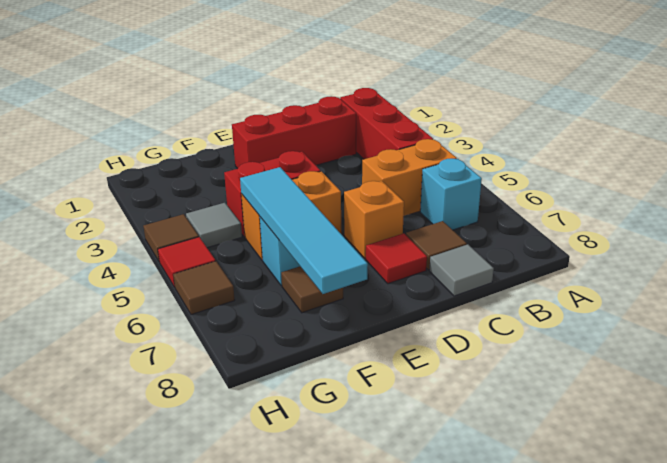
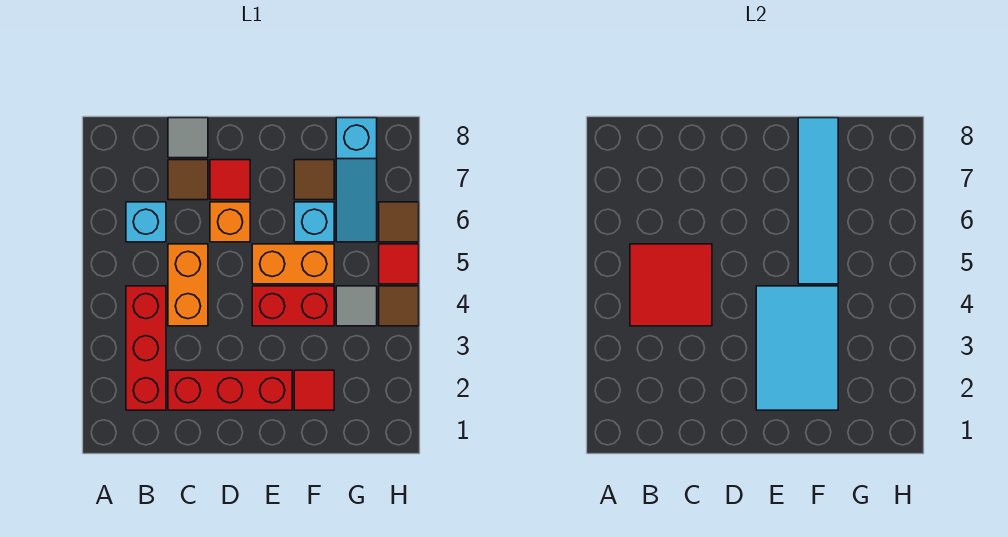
none -> red 2x2 tile [630,244,712,326]
orange 1x2 brick [362,139,457,216] -> orange 1x2 brick turned to [168,244,208,326]
none -> cyan 2x3 tile [756,286,838,410]
none -> red 1x1 tile [294,370,334,410]
none -> cyan 1x3 slope [336,118,377,242]

